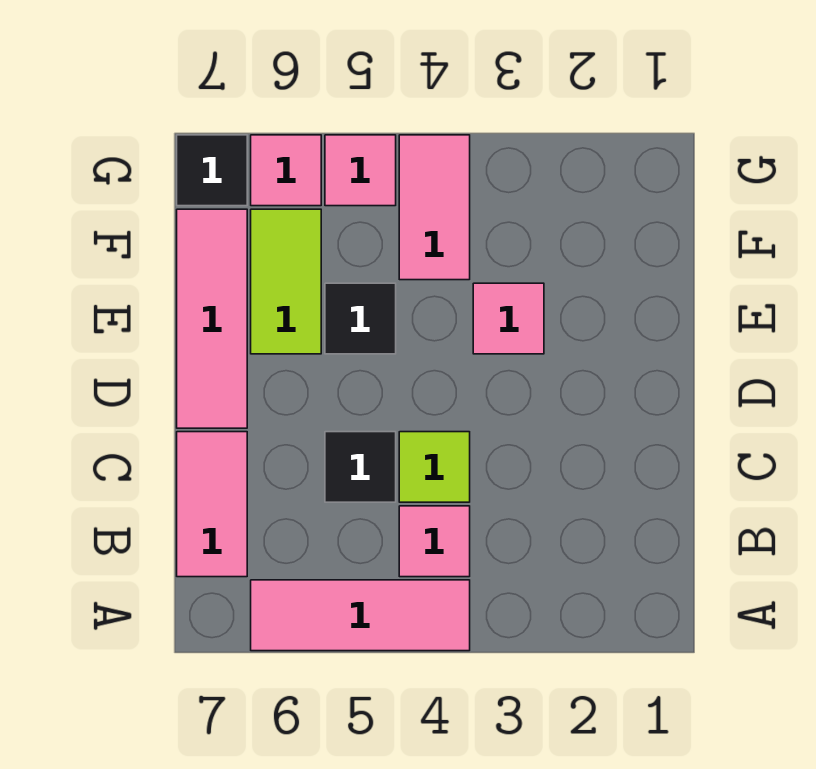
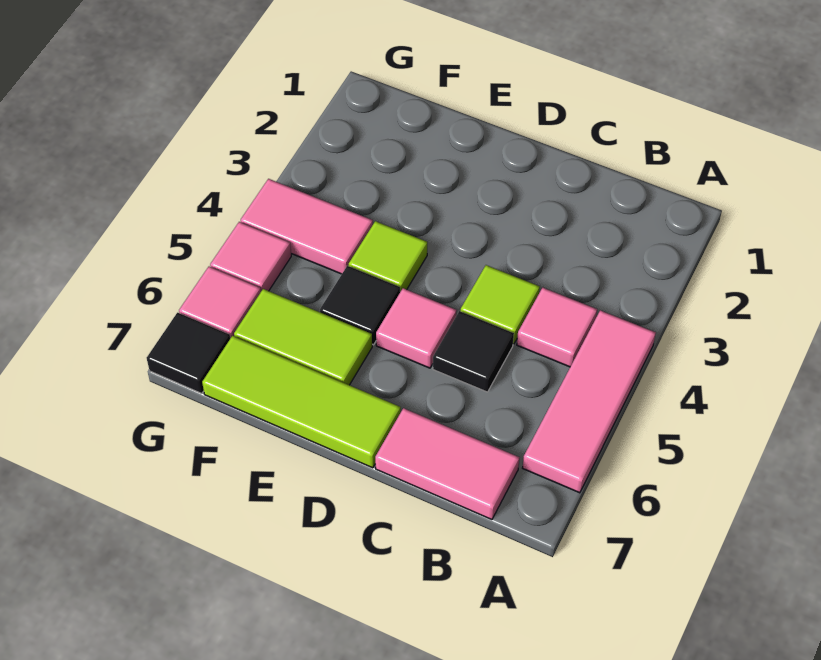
pink 1x3 tile [177,209,247,428] -> lime 1x3 tile [202,336,401,468]
pink 1x1 tile [473,283,544,354] -> pink 1x1 tile moved to [376,288,457,368]
none -> lime 1x1 tile [349,221,427,292]

